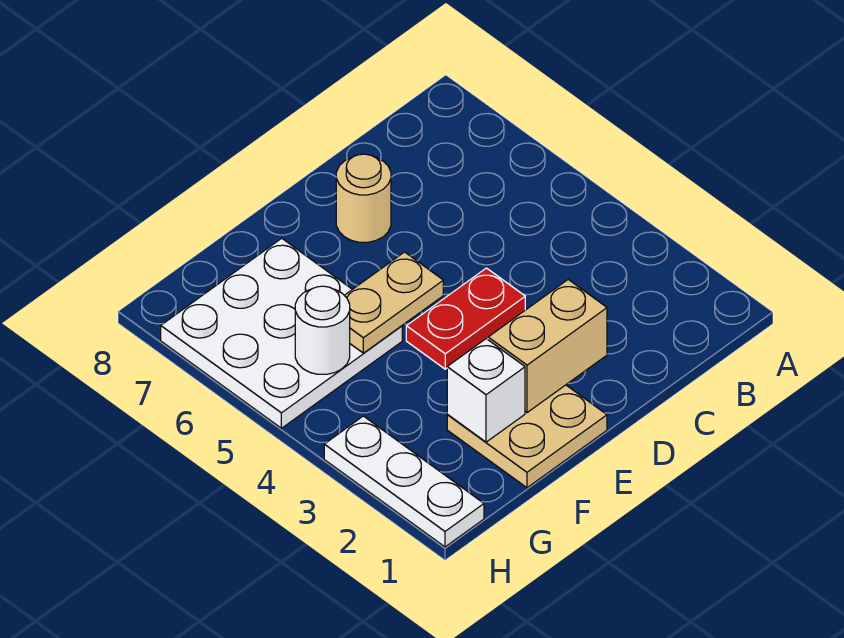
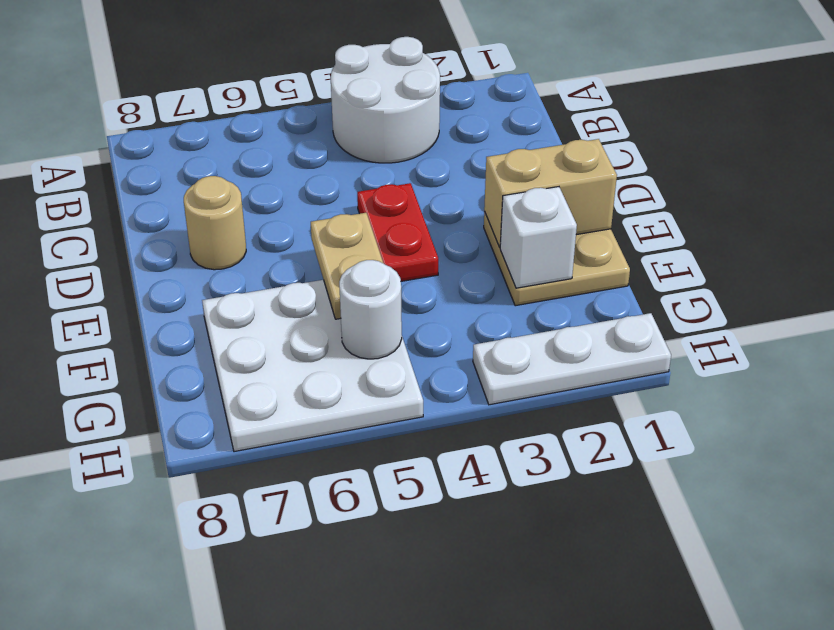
none -> white 2x2 round brick [331,37,440,163]
tan 1x2 brick [488,280,607,413] -> tan 1x2 brick turned to [484,139,617,247]

